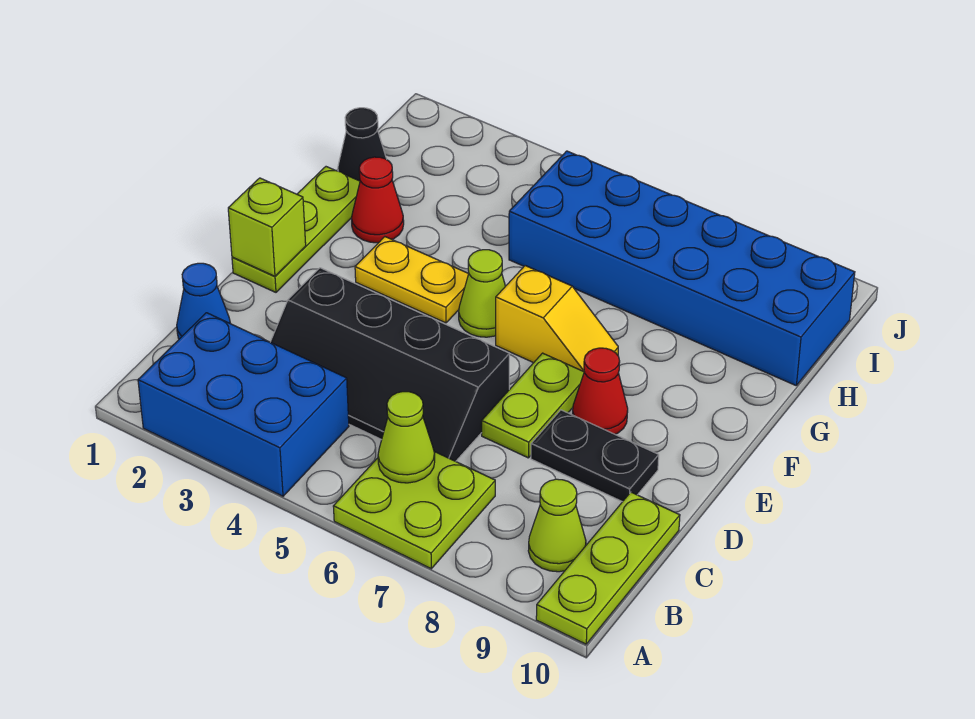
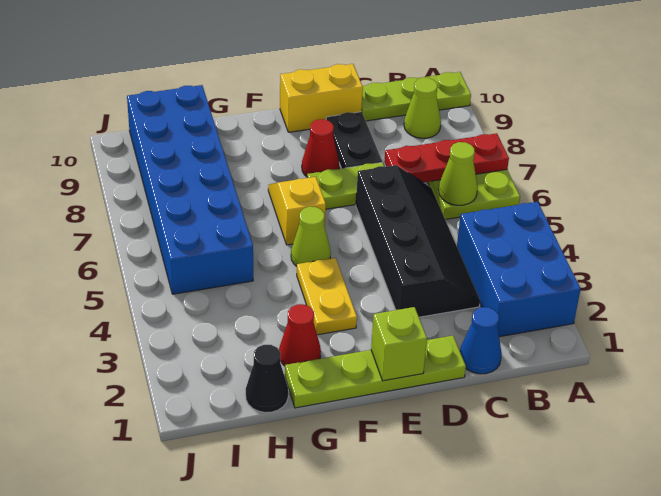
none -> red 1x3 plate [385,133,509,182]
none -> yellow 1x2 brick [280,64,363,132]
lime 1x3 plate [232,167,360,292] -> lime 1x4 plate [285,336,466,408]

